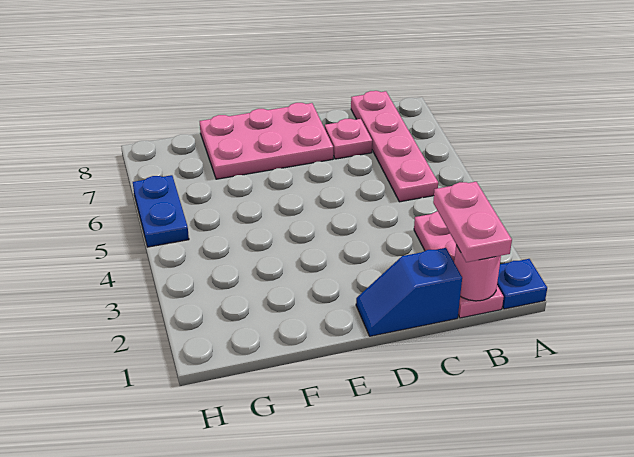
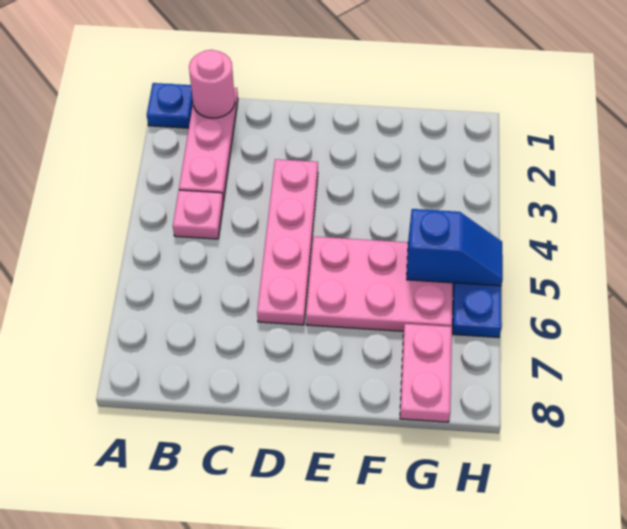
pink 1x2 plate [433,182,512,262] -> pink 1x2 plate moved to [400,324,452,422]
pink 1x4 plate [351,91,438,202] -> pink 1x4 plate moved to [257,159,318,325]
blue 1x2 slope [356,248,462,336] -> blue 1x2 slope moved to [407,209,503,286]
pink 1x1 plate [325,119,372,159] -> pink 1x1 plate moved to [173,190,223,239]
pink 2x3 plate [200,103,333,179] -> pink 2x3 plate moved to [306,237,453,331]

